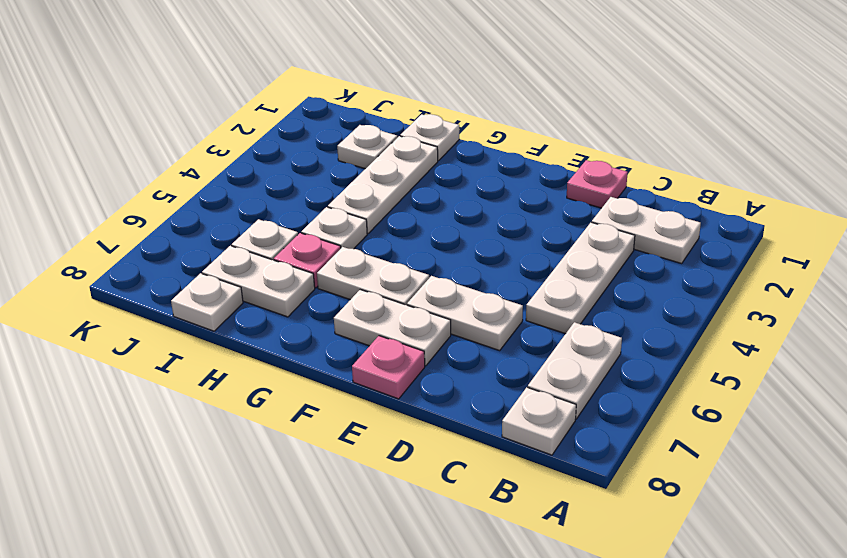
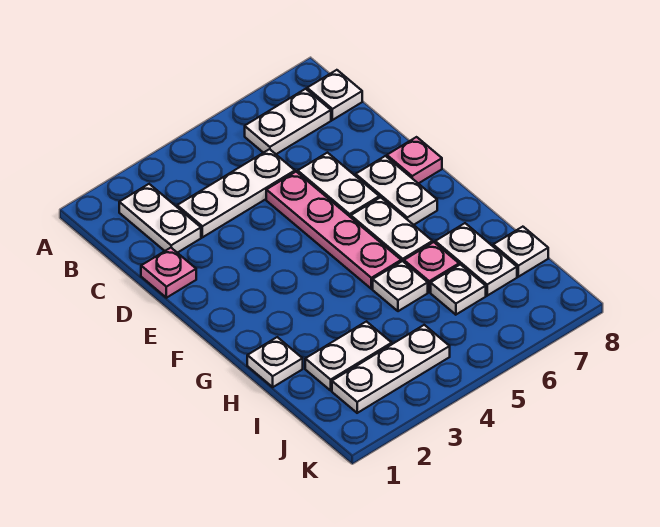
none -> pink 1x4 plate [266,172,401,289]
white 1x3 plate [328,136,438,233] -> white 1x3 plate moved to [332,325,450,413]
white 1x1 plate [337,125,397,169] -> white 1x2 plate [305,322,392,390]

